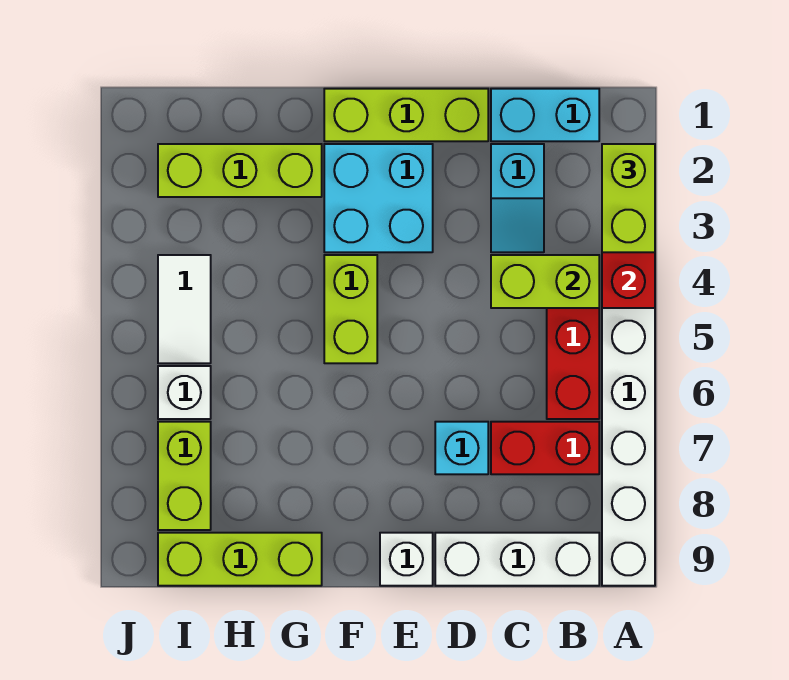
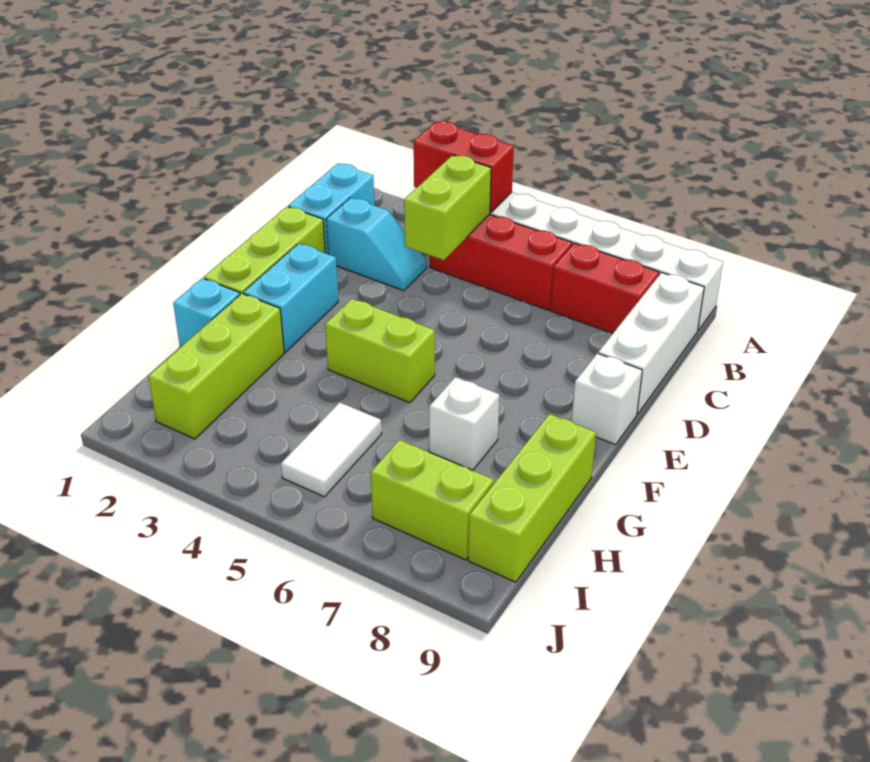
lime 1x2 brick [602,144,655,252] -> none
red 1x2 brick [491,422,599,474] -> red 1x2 brick turned to [551,243,659,334]
cyan 1x1 brick [435,422,488,474] -> cyan 1x1 brick moved to [173,278,240,347]
cyan 2x2 brick [324,144,433,252] -> cyan 1x2 brick [243,243,338,352]
white 1x2 tile [158,255,211,363] -> white 1x2 tile turned to [281,402,382,497]
white 1x1 brick [158,366,211,419] -> white 1x1 brick moved to [429,377,499,470]

